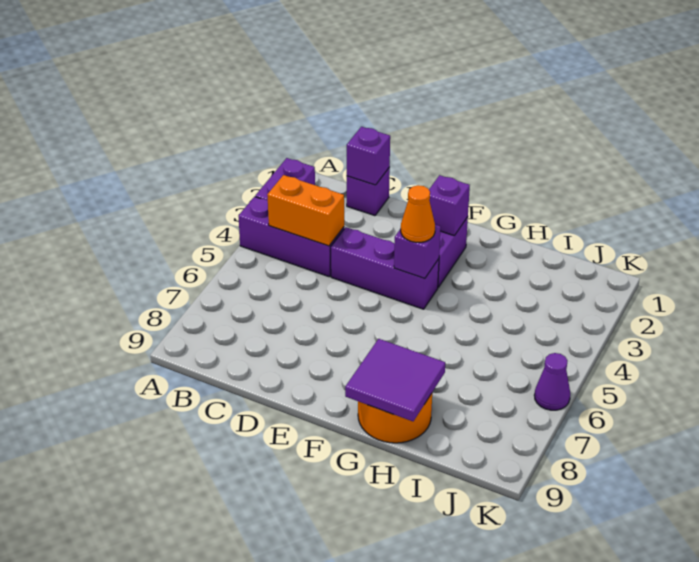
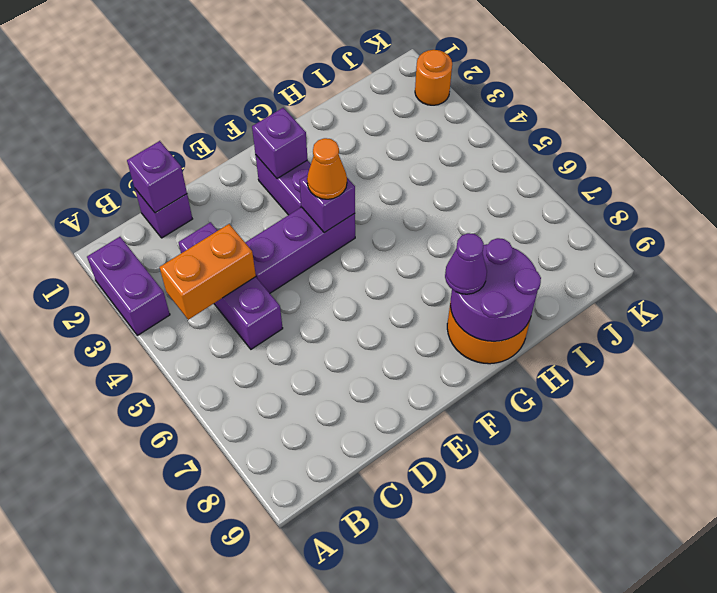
purple 1x3 brick [239,197,344,277] -> purple 1x3 brick turned to [179,222,283,349]
purple 2x2 tile [345,339,445,421] -> purple 2x2 round brick [450,238,541,341]
none -> orange 1x1 round brick [415,50,452,105]
purple 1x1 cone [534,353,570,410] -> purple 1x1 cone moved to [445,233,487,294]

